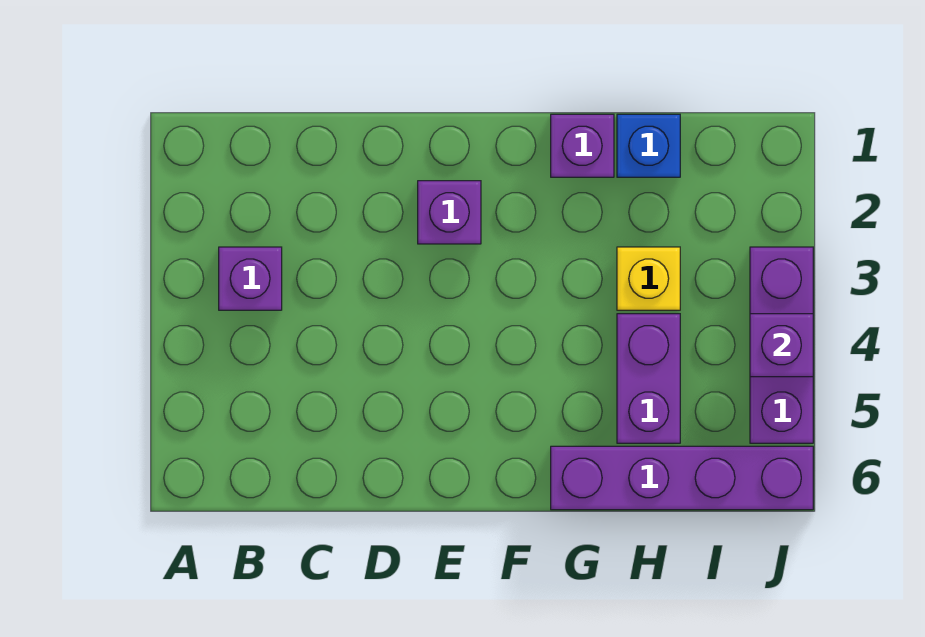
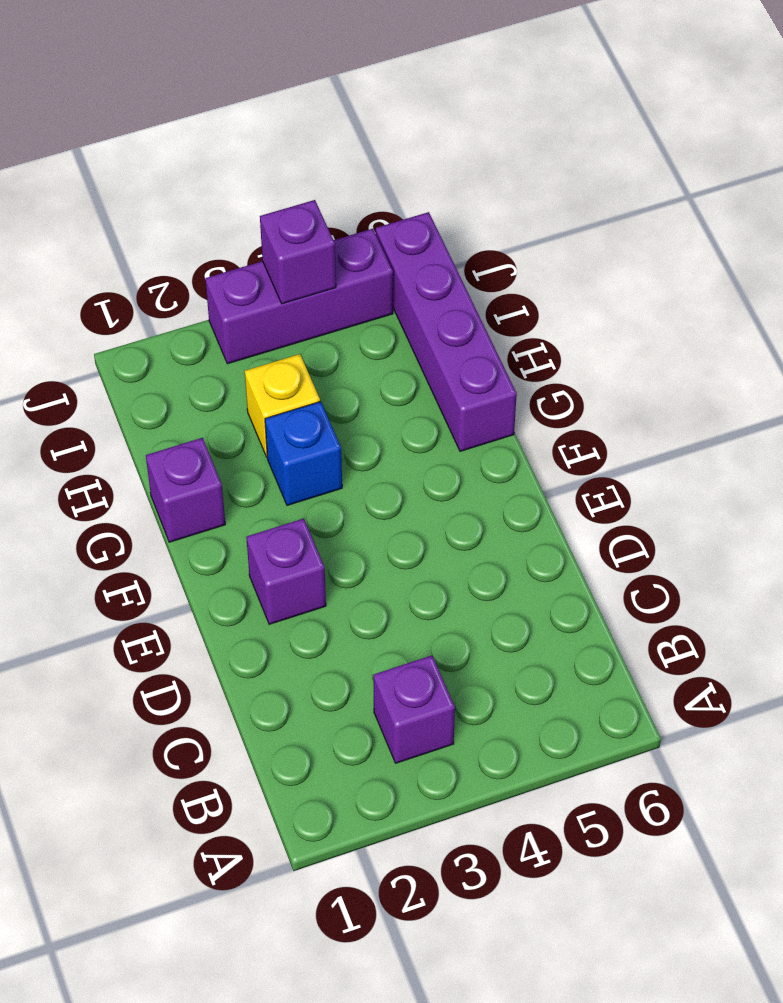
blue 1x1 brick [617,114,680,177] -> blue 1x1 brick moved to [265,402,342,505]
purple 1x2 brick [617,314,680,443] -> none

